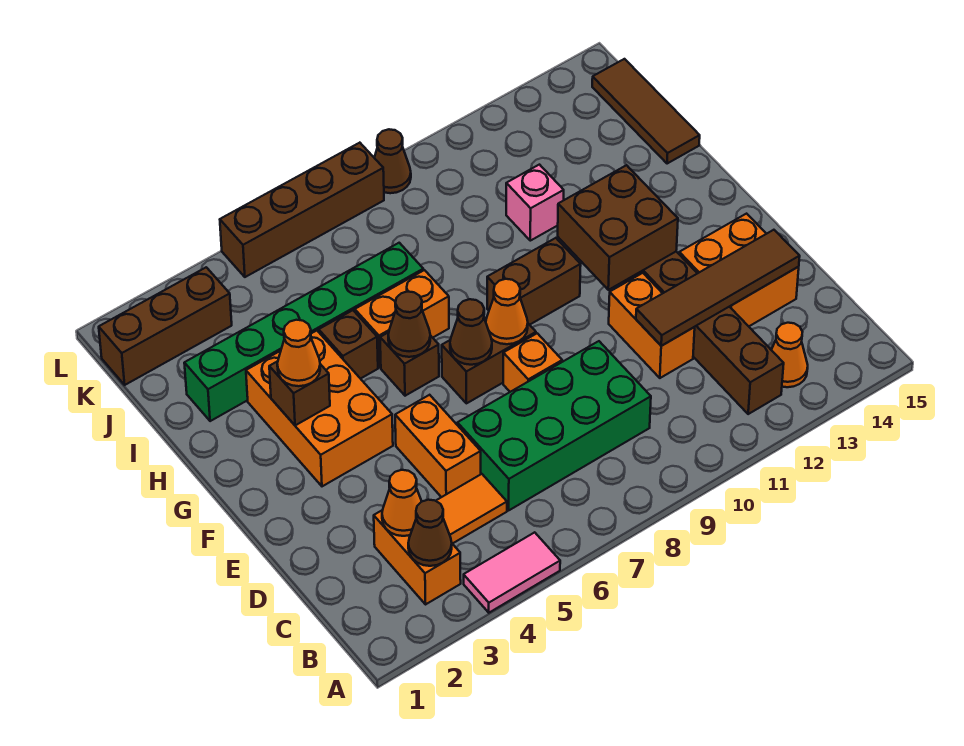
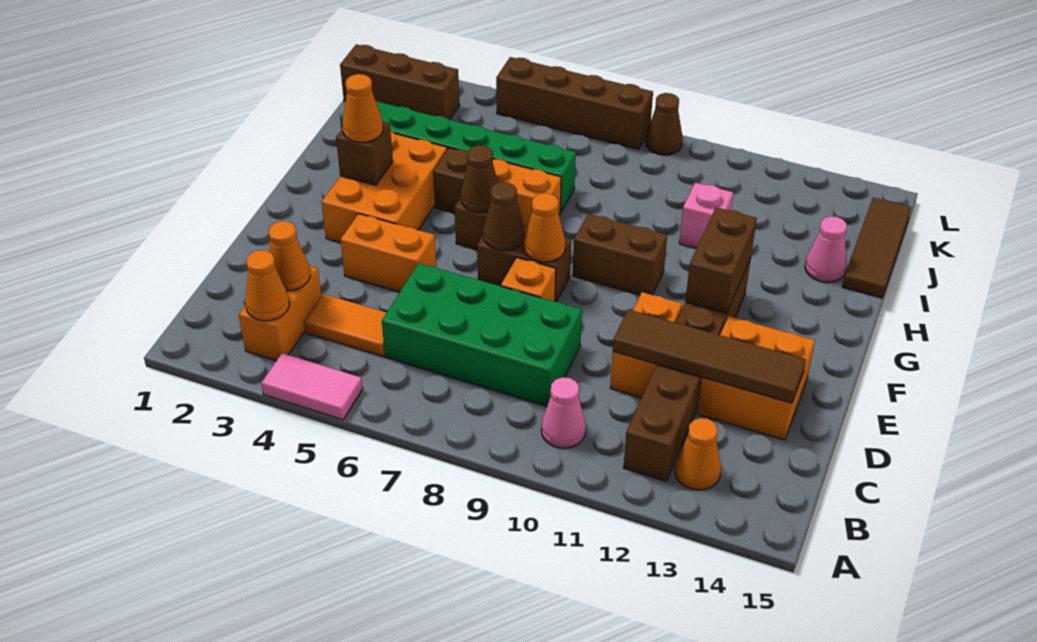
brown 1x1 cone [408,500,452,566] -> orange 1x1 cone [245,250,289,321]
none -> pink 1x1 cone [541,377,586,448]
orange 1x2 brick [395,395,481,497] -> orange 1x2 brick turned to [340,214,436,292]
brown 2x2 brick [558,165,678,290] -> brown 1x2 brick [685,207,757,313]
none -> pink 1x1 cone [805,216,847,283]

